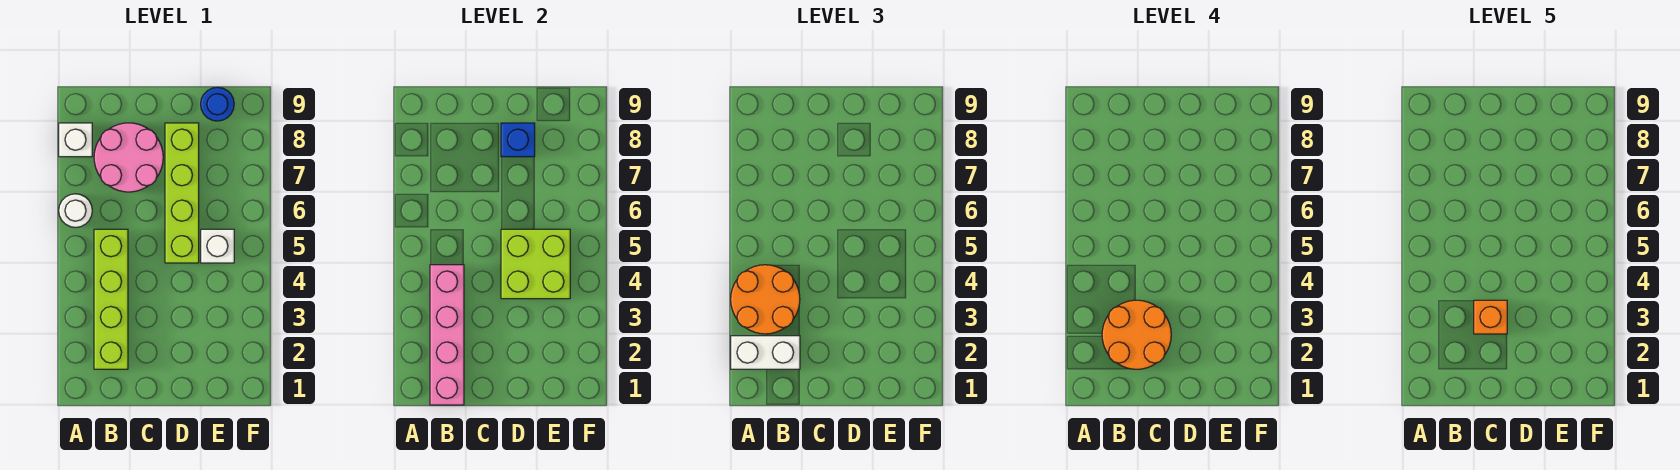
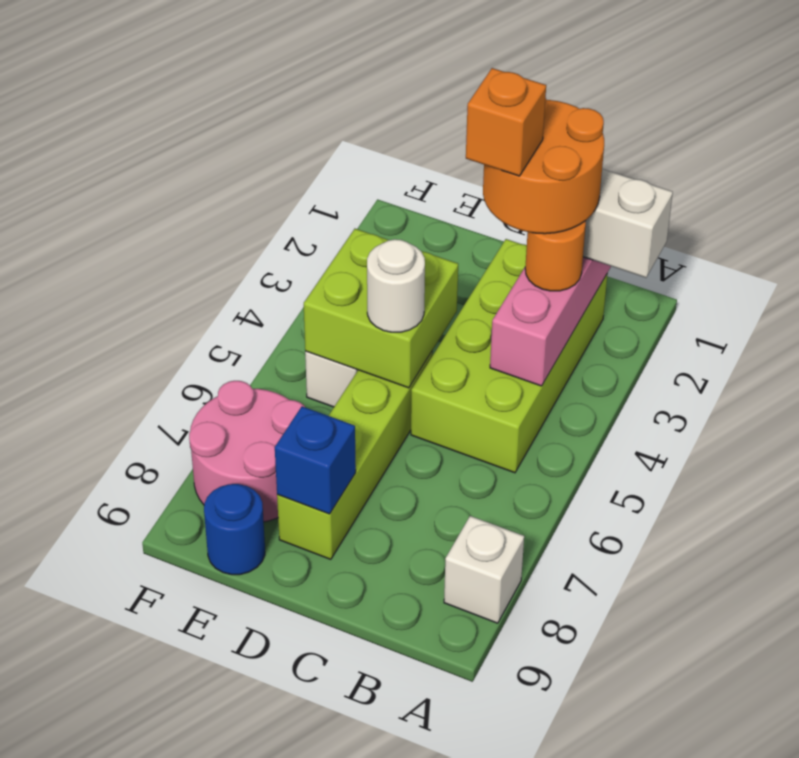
orange 2x2 round brick [731,265,800,334] -> orange 1x1 round brick [525,221,586,291]
white 1x1 round brick [59,194,92,228] -> white 1x1 round brick moved to [367,239,425,332]
lime 1x4 brick [94,229,128,369] -> lime 2x4 brick [411,239,608,473]
pink 2x2 round brick [94,123,163,192] -> pink 2x2 round brick moved to [189,381,305,522]

